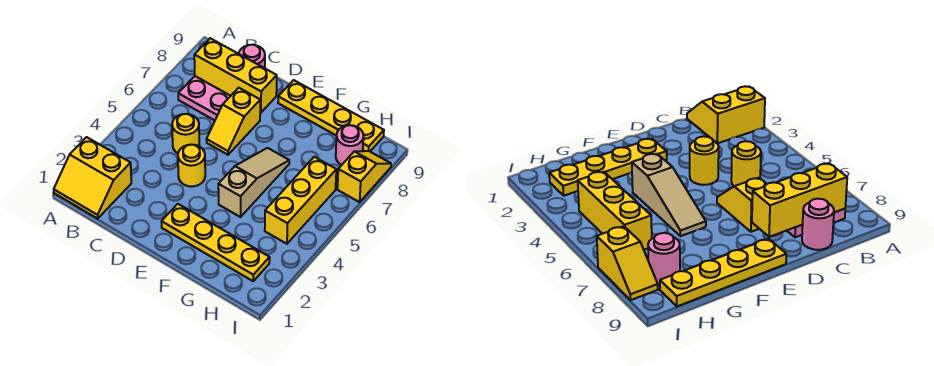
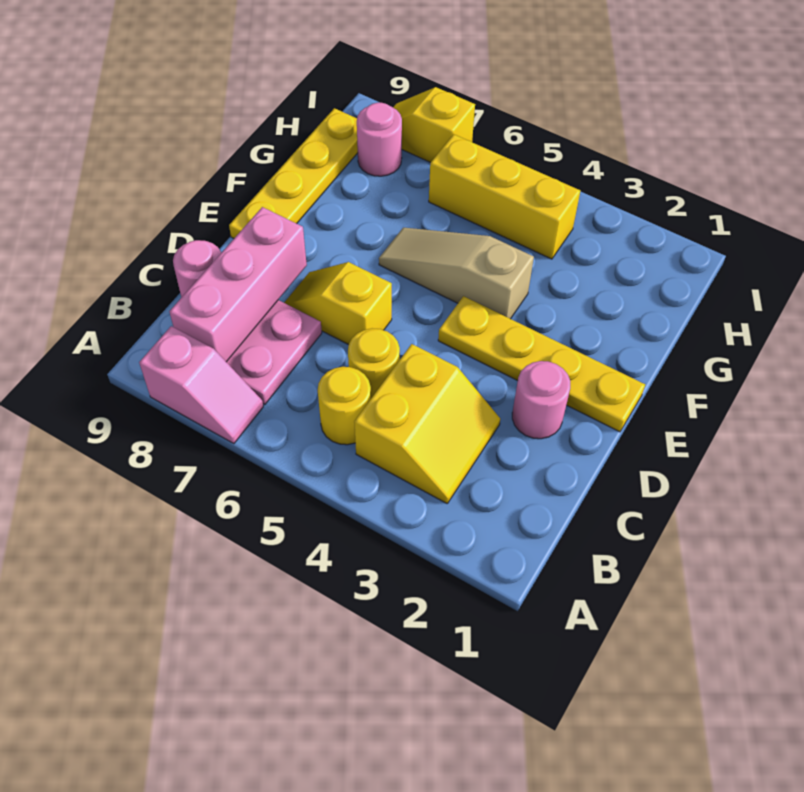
yellow 2x2 slope [54,137,131,218] -> yellow 2x2 slope moved to [354,344,500,503]
none -> pink 1x2 slope [139,326,263,444]
yellow 1x3 brick [194,38,277,113] -> pink 1x3 brick [169,207,307,362]
none -> pink 1x1 round brick [512,361,570,439]
yellow 1x1 round brick [178,145,205,187] -> yellow 1x1 round brick moved to [318,367,371,445]
yellow 1x2 slope [206,88,260,155] -> yellow 1x2 slope turned to [284,262,392,345]
yellow 1x4 plate [161,204,270,281] -> yellow 1x4 plate turned to [438,296,645,432]

